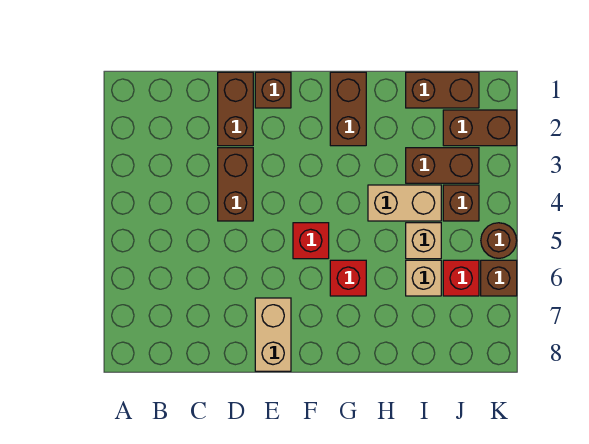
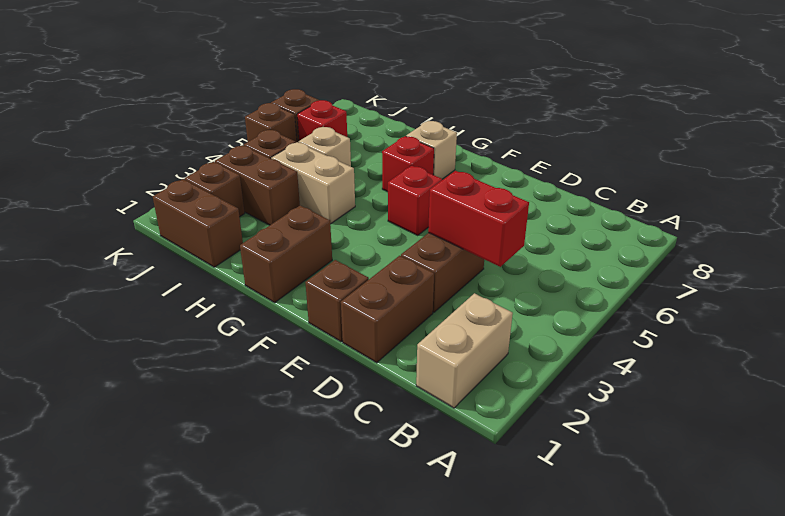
none -> red 1x2 brick [428,171,529,267]
tan 1x2 brick [255,298,291,371] -> tan 1x2 brick moved to [416,293,513,408]
tan 1x1 brick [406,260,441,296] -> tan 1x1 brick moved to [406,121,457,179]
brown 1x2 brick [443,110,517,146] -> brown 1x1 brick [185,162,245,217]
brown 1x1 round brick [481,223,517,258] -> brown 1x1 brick [245,103,297,142]

